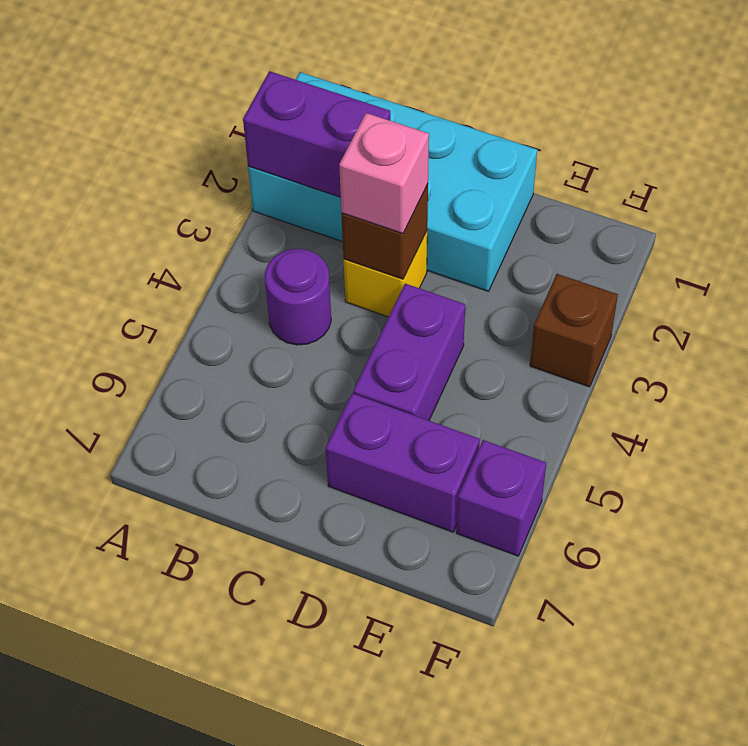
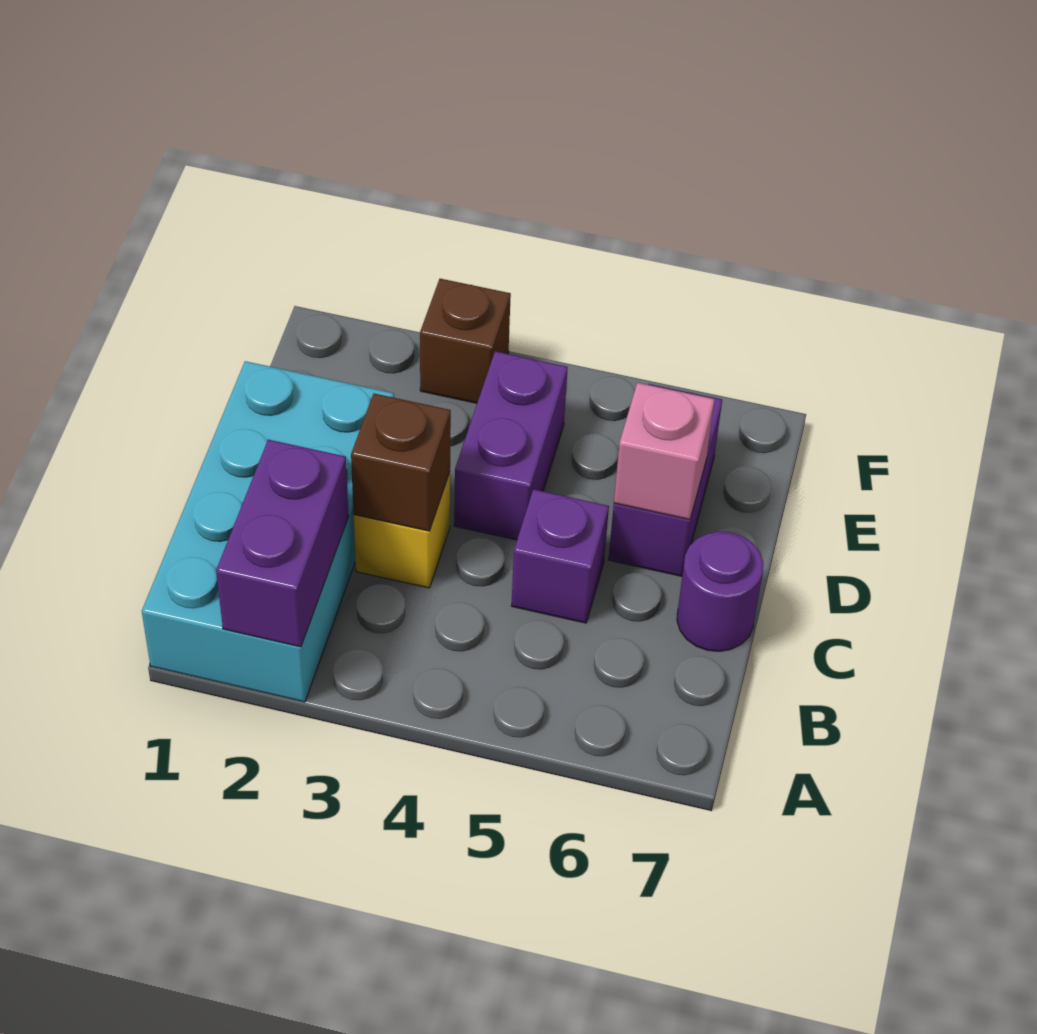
purple 1x1 round brick [265,249,331,345] -> purple 1x1 round brick moved to [677,532,763,651]
pink 1x1 brick [339,113,429,234] -> pink 1x1 brick moved to [614,383,715,520]
purple 1x2 brick [353,284,465,420] -> purple 1x2 brick turned to [454,351,568,540]
purple 1x1 brick [456,440,546,556] -> purple 1x1 brick moved to [512,489,609,623]

